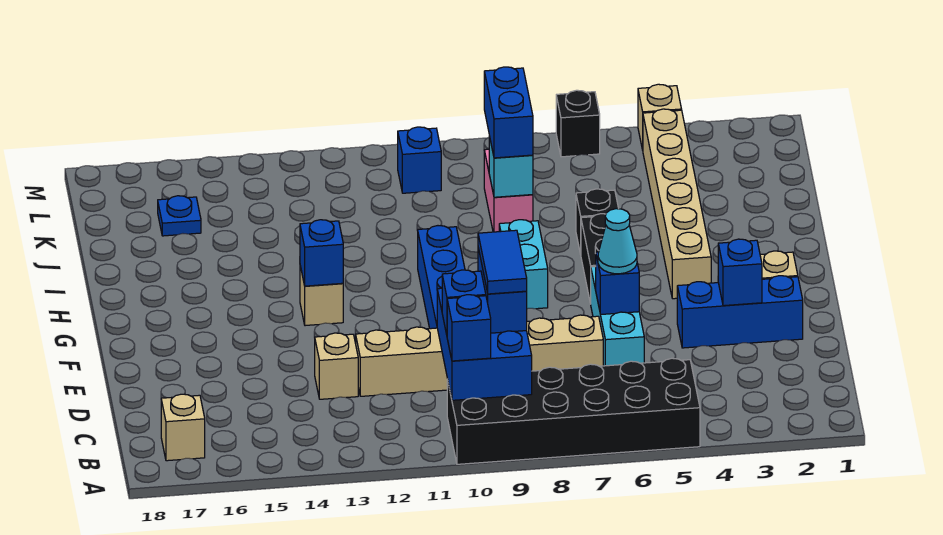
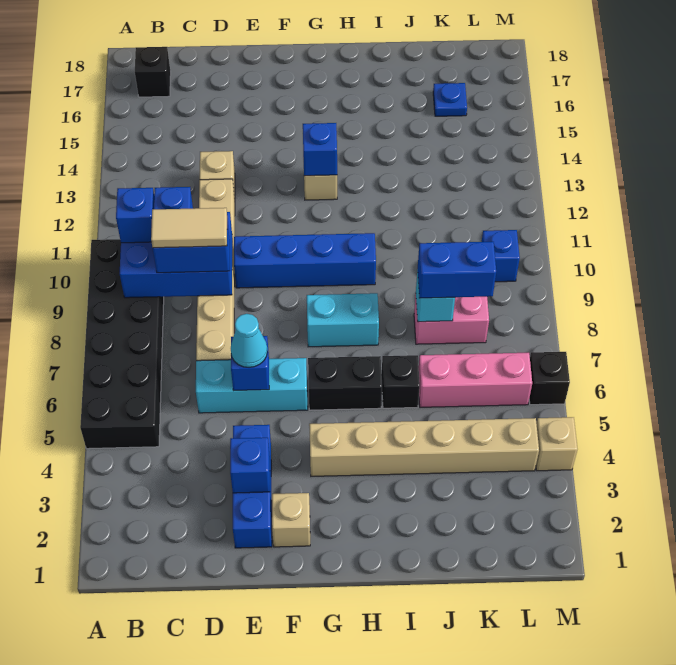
tan 1x1 brick [161,394,205,461] -> black 1x1 brick [135,47,171,97]
blue 1x2 tile [478,230,527,294] -> tan 1x2 tile [151,208,227,248]
none -> pink 1x3 brick [419,353,532,407]

